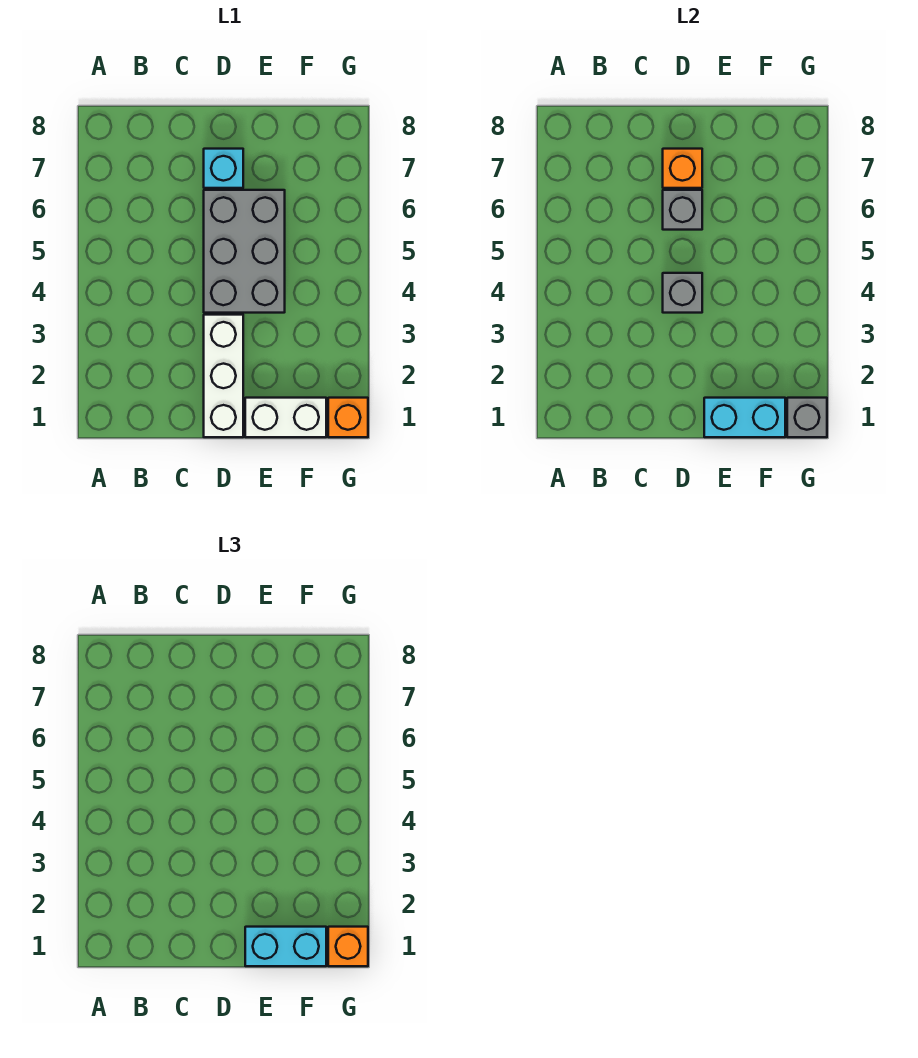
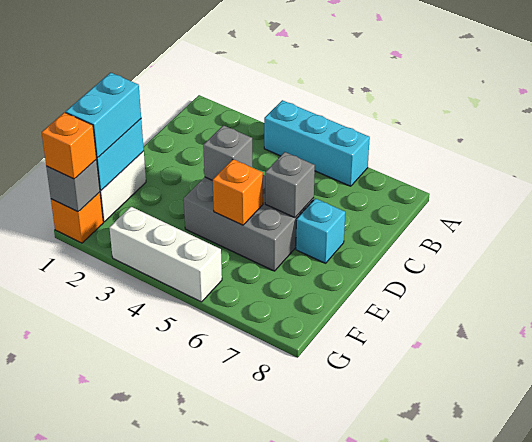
none -> cyan 1x3 brick [264,100,370,186]
white 1x3 brick [204,315,243,437] -> white 1x3 brick moved to [109,207,222,302]
orange 1x1 brick [663,149,702,188] -> orange 1x1 brick moved to [213,159,263,225]

